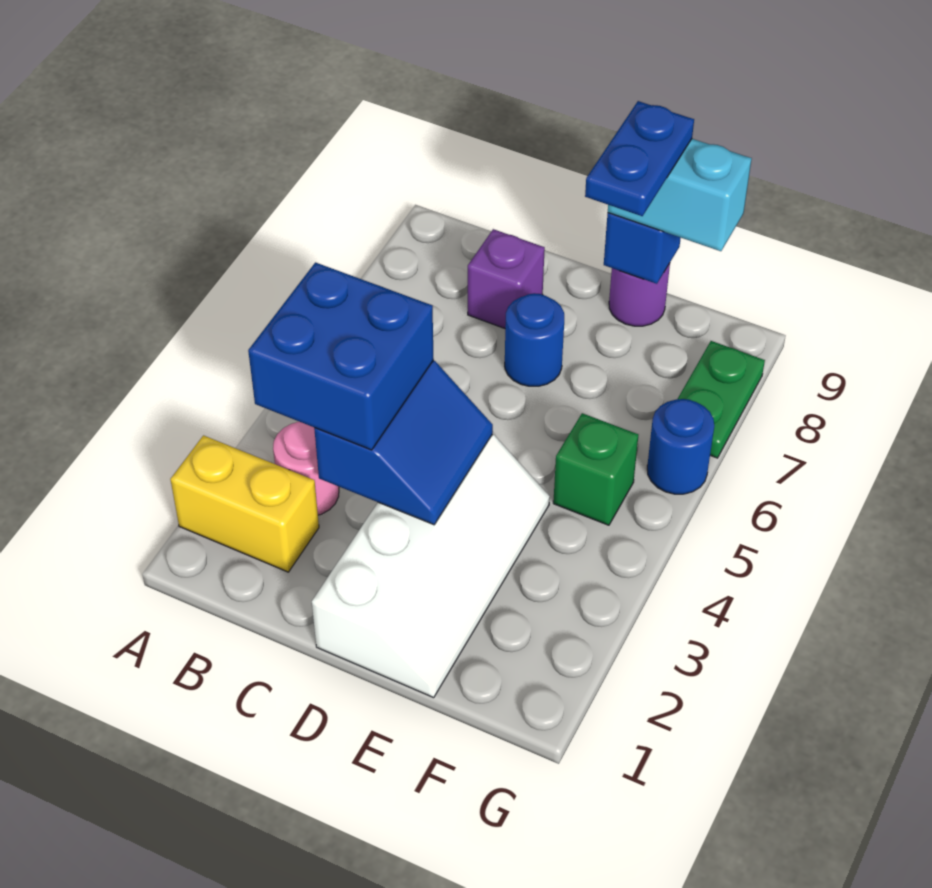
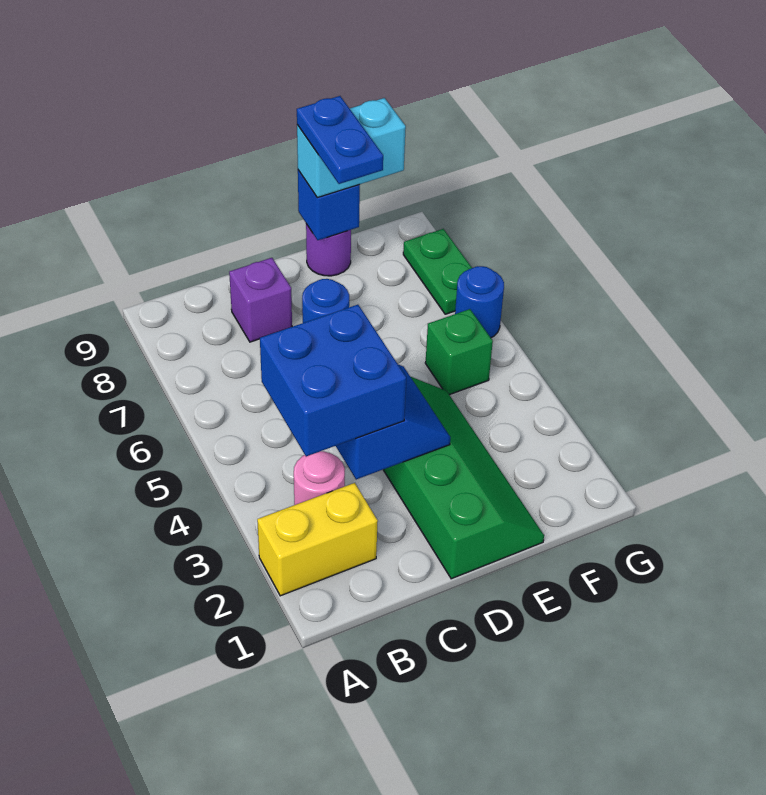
white 2x4 slope [312,434,550,698] -> green 2x4 slope [383,377,544,579]

